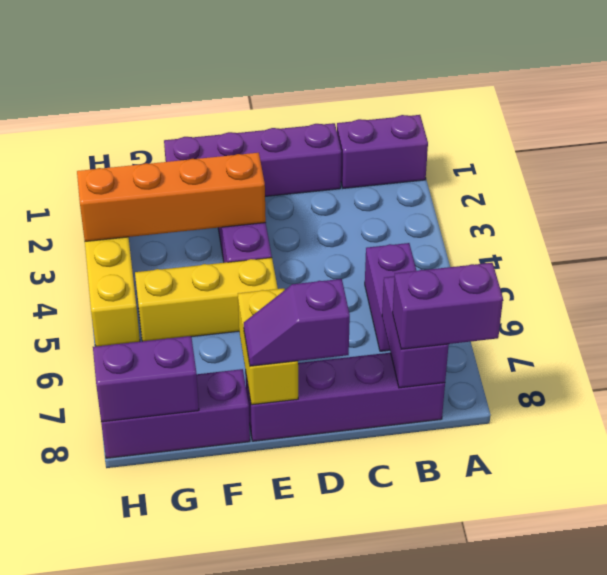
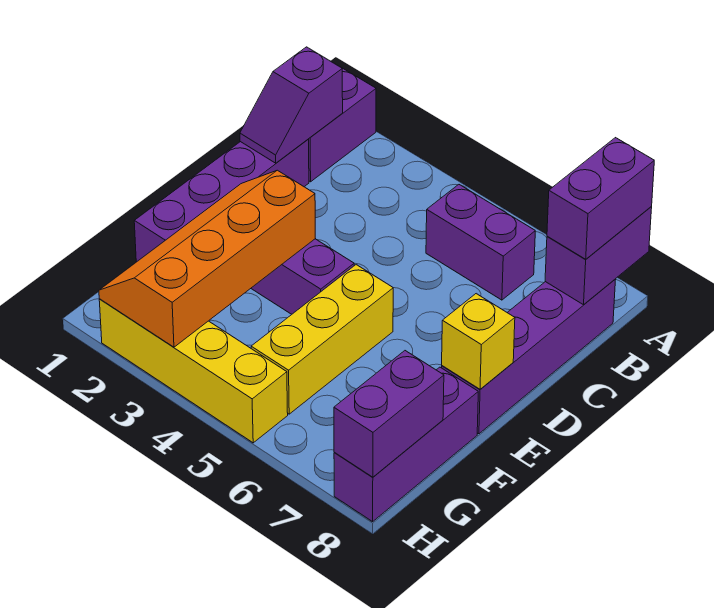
purple 1x2 brick [382,276,449,388] -> purple 1x2 brick turned to [545,207,652,305]
purple 1x2 slope [244,279,350,366] -> purple 1x2 slope moved to [240,47,343,163]
yellow 1x2 brick [238,288,298,405] -> yellow 1x1 brick [442,294,515,389]

